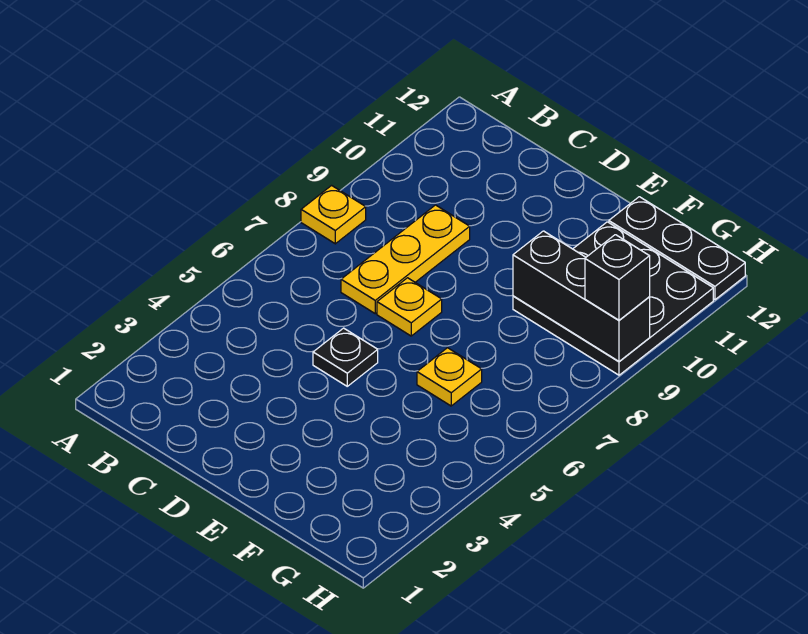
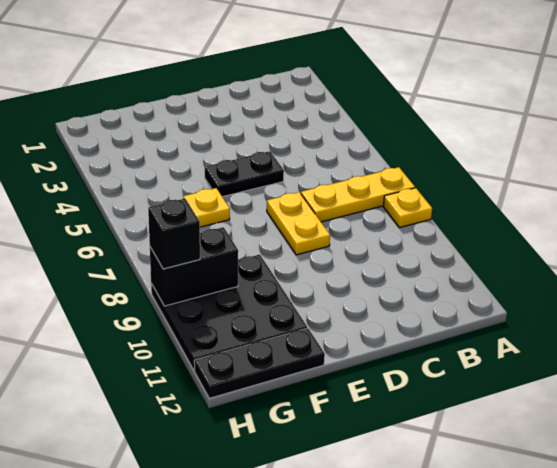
yellow 1x3 plate [341,205,470,314] -> yellow 1x3 plate turned to [301,167,415,222]
black 1x1 plate [313,328,378,386] -> black 1x2 plate [205,151,284,197]
yellow 1x1 plate [377,278,442,336] -> yellow 1x2 plate [267,192,330,255]
black 1x3 brick [513,231,650,361] -> black 1x2 brick [150,227,238,306]

